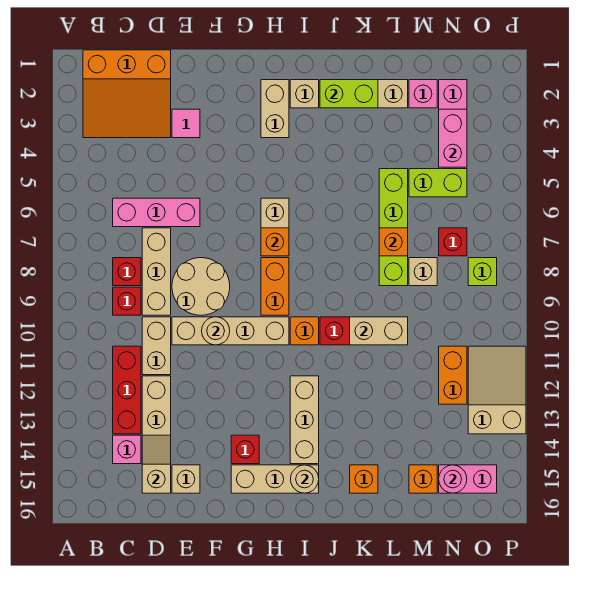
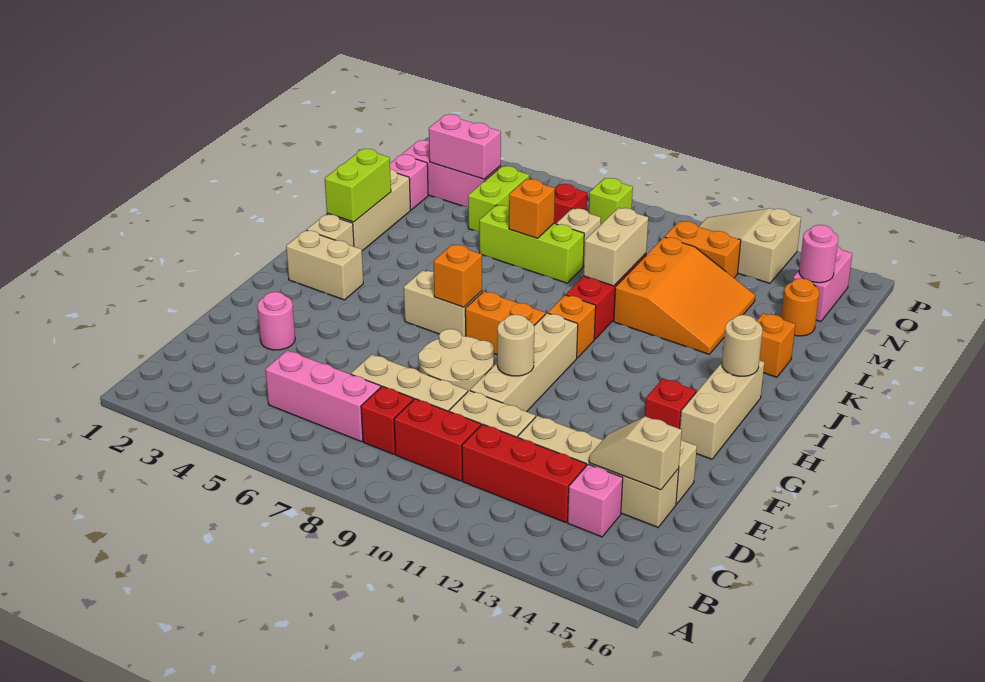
orange 3x3 slope [83,50,171,138] -> orange 3x3 slope moved to [614,237,755,354]
pink 1x3 brick [113,198,200,227] -> pink 1x3 brick turned to [265,350,381,441]
red 1x1 brick [113,287,141,315] -> red 1x2 brick [394,399,481,481]
pink 1x1 tile [172,109,200,138] -> pink 1x1 round brick [257,292,295,350]
tan 1x3 brick [290,376,319,464] -> none
lime 1x4 brick [379,169,408,286] -> lime 1x3 brick [479,205,584,283]
orange 1x1 brick [409,465,437,493] -> orange 1x1 round brick [781,278,819,336]

